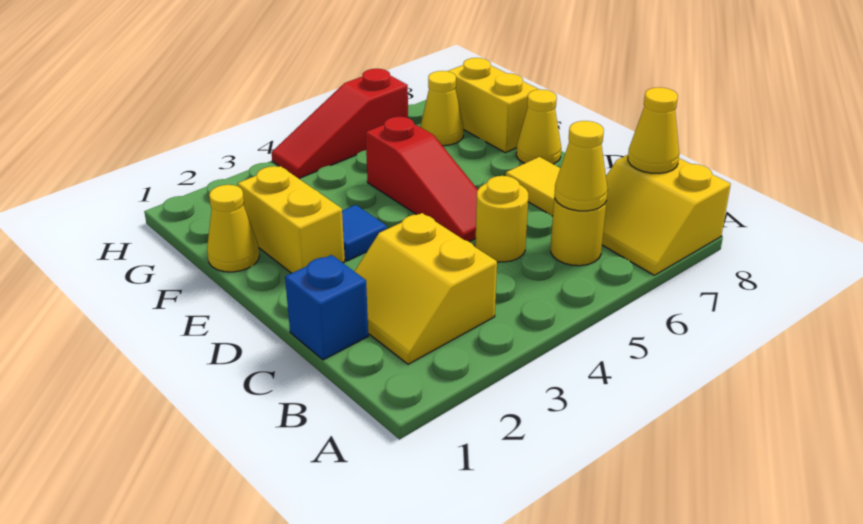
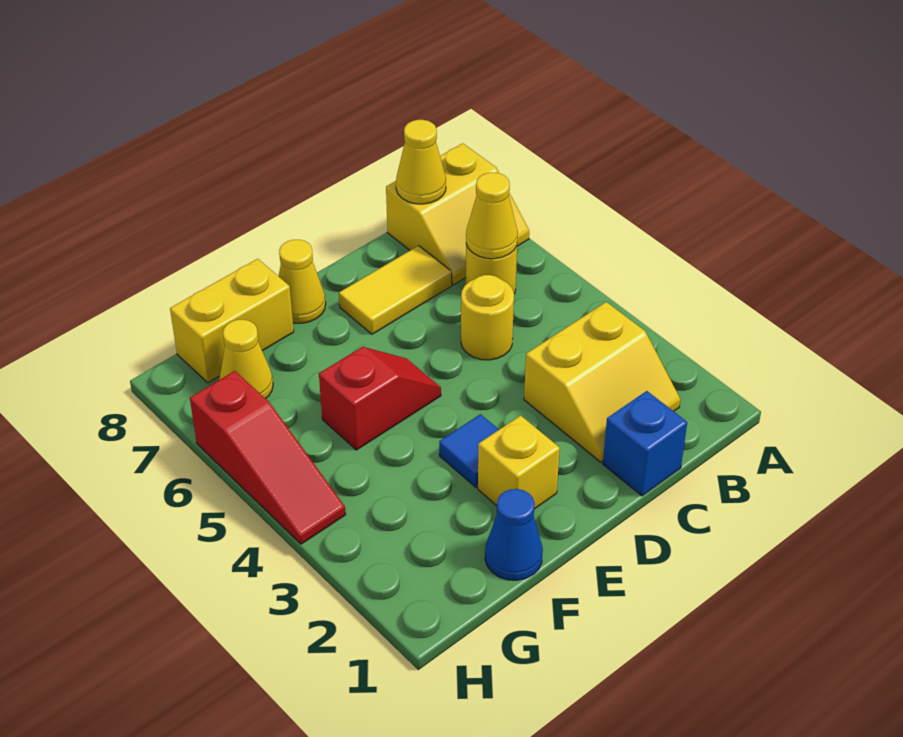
red 1x3 slope [366,117,478,242] -> red 1x2 slope [319,347,441,450]
yellow 1x2 brick [238,166,345,273] -> yellow 1x1 brick [478,416,560,509]
yellow 1x1 cone [207,185,260,272] -> blue 1x1 cone [485,489,543,580]

